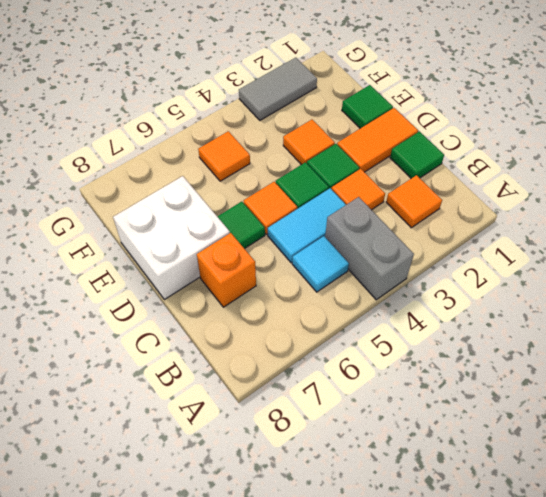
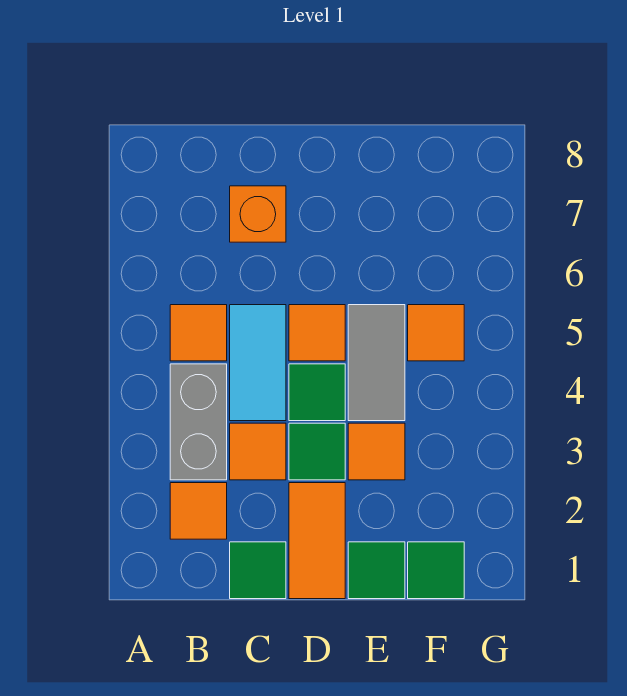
grey 1x2 brick [325,197,414,300] -> grey 1x2 brick turned to [170,364,227,480]
cyan 1x1 tile [292,236,349,292] -> orange 1x1 tile [170,305,227,361]
green 1x1 tile [217,202,265,249] -> green 1x1 tile moved to [408,542,464,599]
white 2x2 brick [113,176,230,300] -> none
grey 1x2 tile [239,58,317,120] -> grey 1x2 tile moved to [348,305,405,421]

